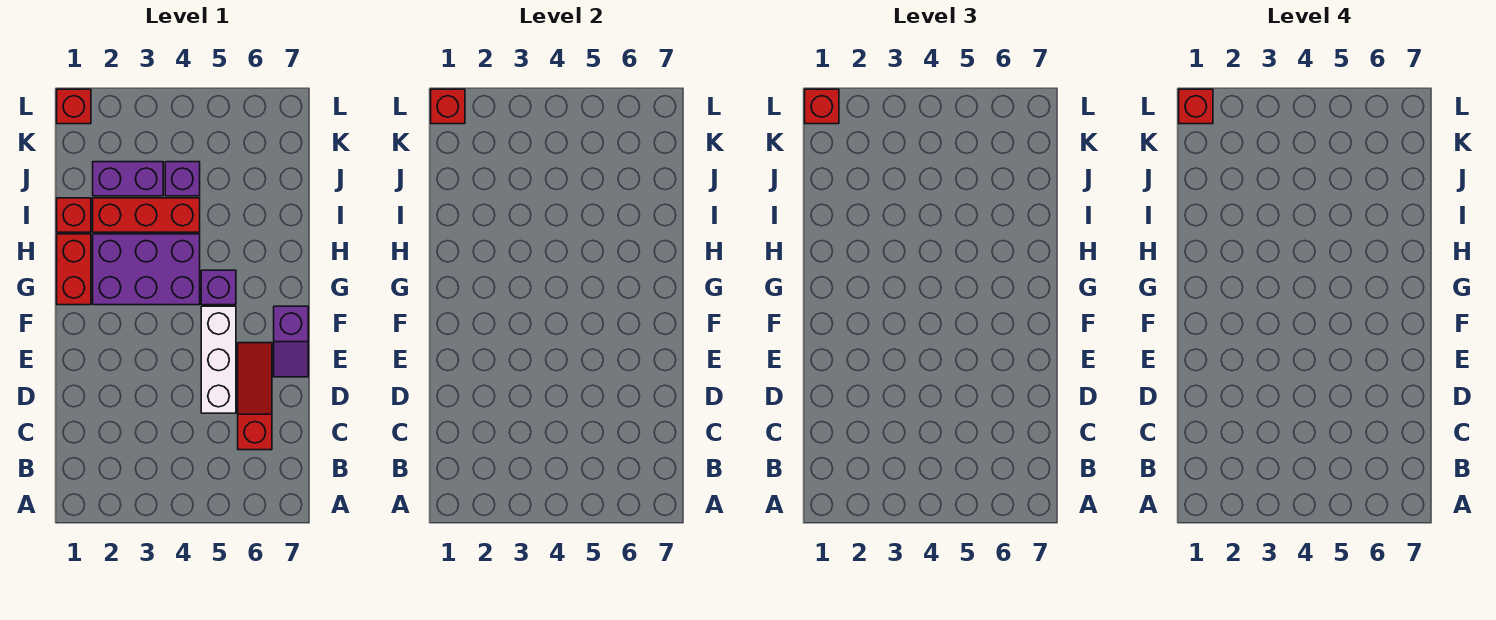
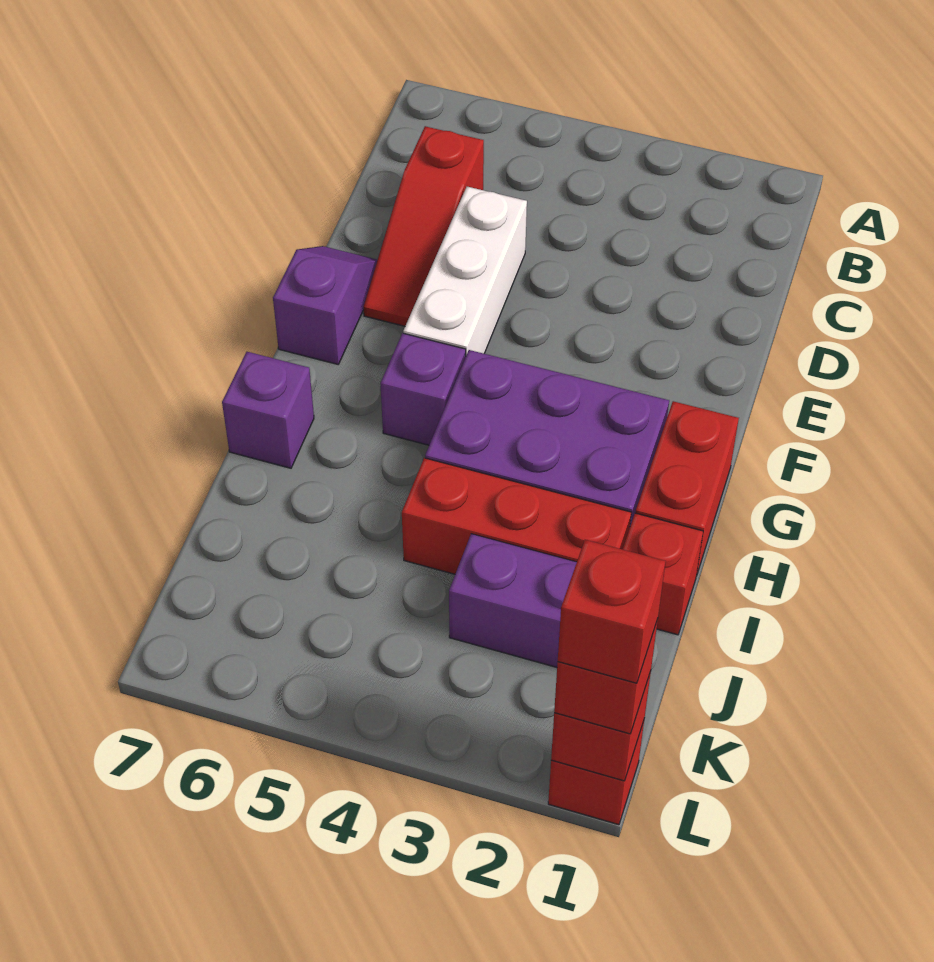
purple 1x1 brick [165,162,200,196] -> purple 1x1 brick moved to [222,352,314,468]

